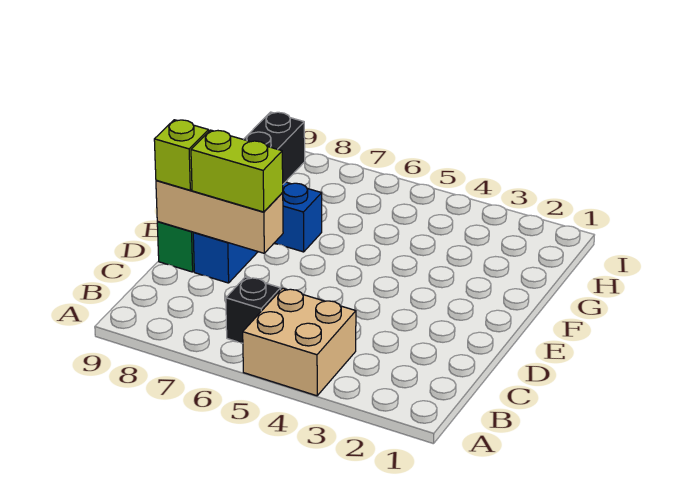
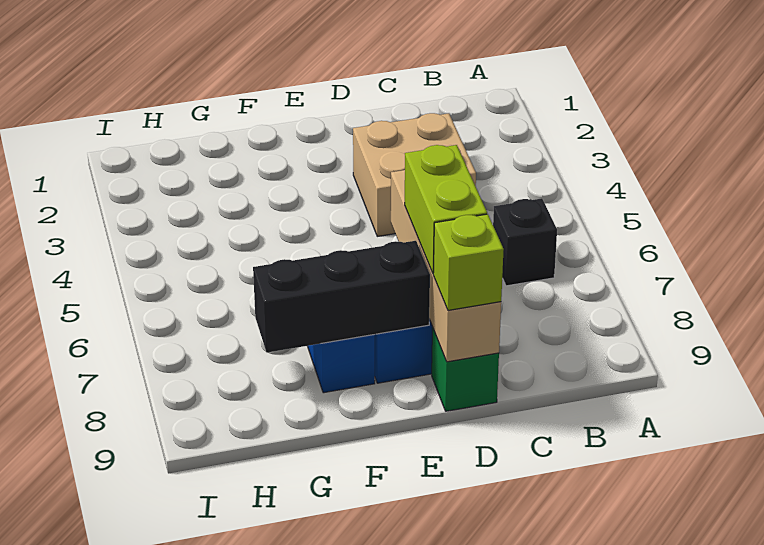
tan 2x2 brick [243,288,356,396] -> tan 2x2 brick moved to [353,113,476,236]
tan 1x3 brick [156,180,283,253] -> tan 1x4 brick [391,170,501,362]

